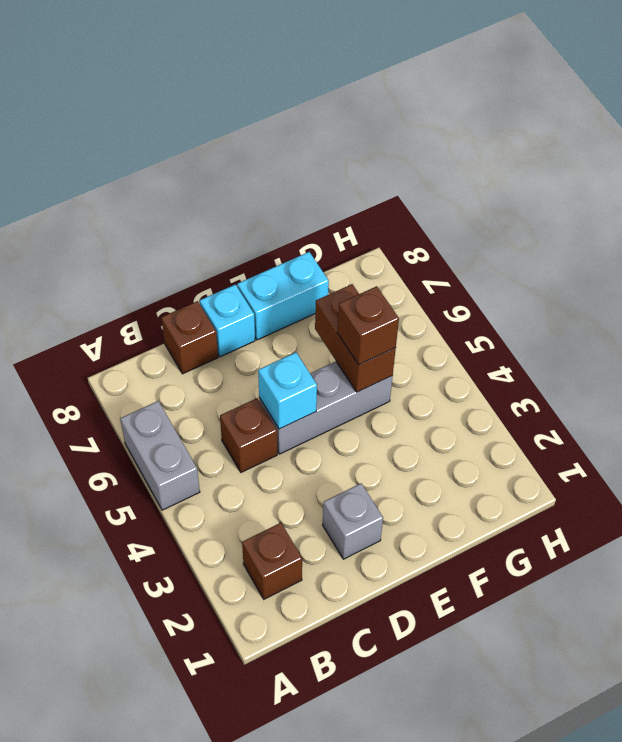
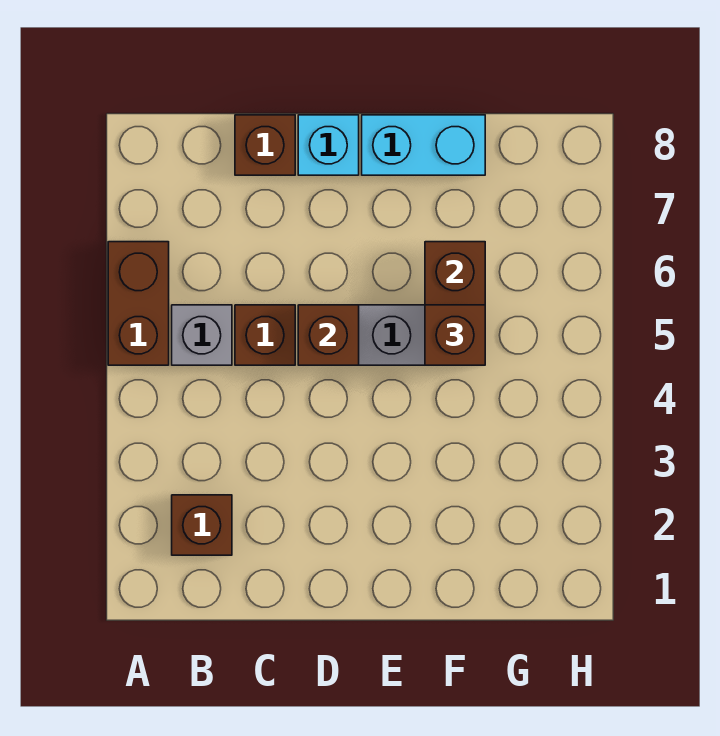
grey 1x2 brick [120,401,200,510] -> brown 1x2 brick [108,242,169,365]
grey 1x1 brick [323,483,383,559] -> grey 1x1 brick moved to [172,305,232,365]
cyan 1x1 brick [258,353,317,429] -> brown 1x1 brick [298,305,359,365]

